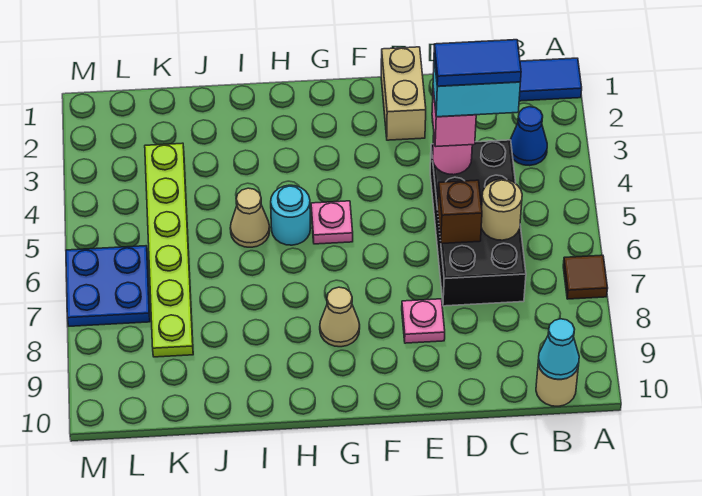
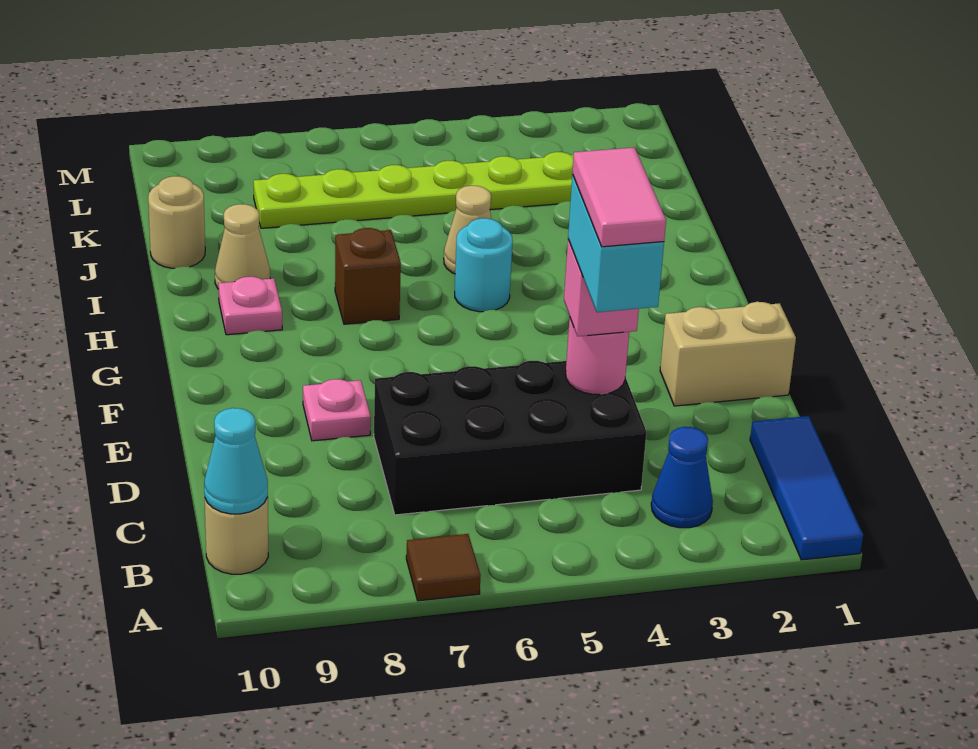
blue 1x2 tile [434,40,521,86] -> pink 1x2 tile [572,147,666,247]
tan 1x1 round brick [481,179,522,240] -> tan 1x1 round brick moved to [148,176,205,268]
brown 1x1 brick [438,180,482,244] -> brown 1x1 brick moved to [335,228,401,324]
pink 1x1 plate [311,201,353,244] -> pink 1x1 plate moved to [218,277,282,335]
tan 1x1 cone [320,287,360,347] -> tan 1x1 cone moved to [215,204,270,289]
blue 2x2 plate [66,246,150,326] -> none

